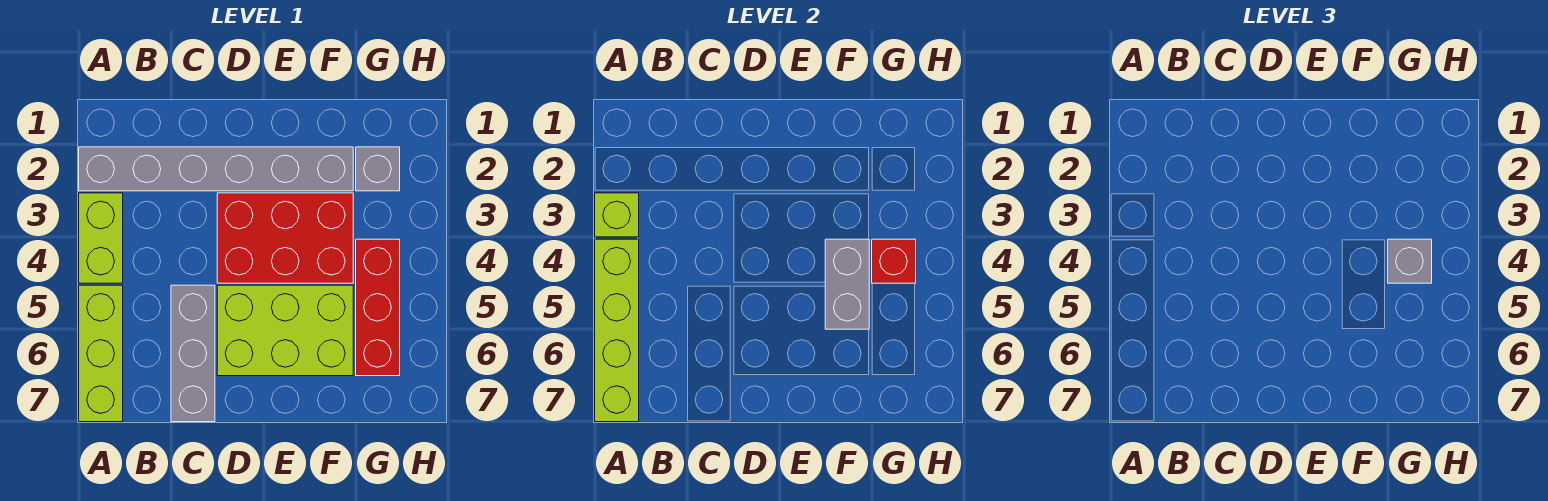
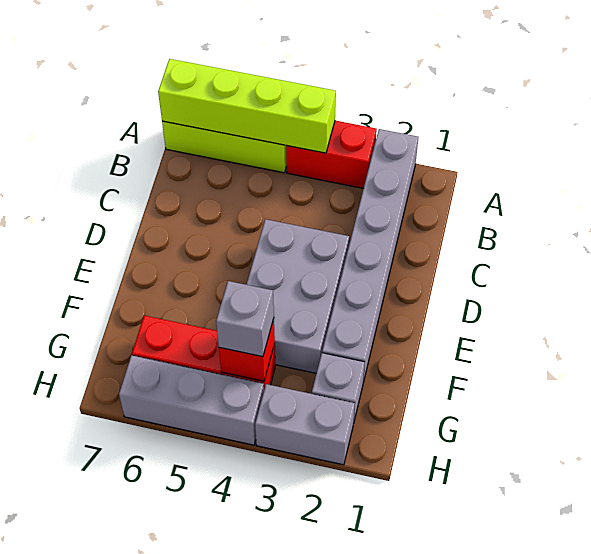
lime 1x2 brick [79,193,123,283] -> red 1x2 brick [286,121,377,188]
lime 1x1 brick [595,193,639,237] -> none
grey 1x3 brick [171,285,215,422] -> grey 1x3 brick moved to [119,355,264,445]
red 2x3 brick [217,193,353,283] -> grey 2x3 brick [246,219,349,373]
lime 2x3 brick [217,285,353,376] -> none
grey 1x2 brick [825,239,869,329] -> grey 1x2 brick moved to [255,384,355,465]

